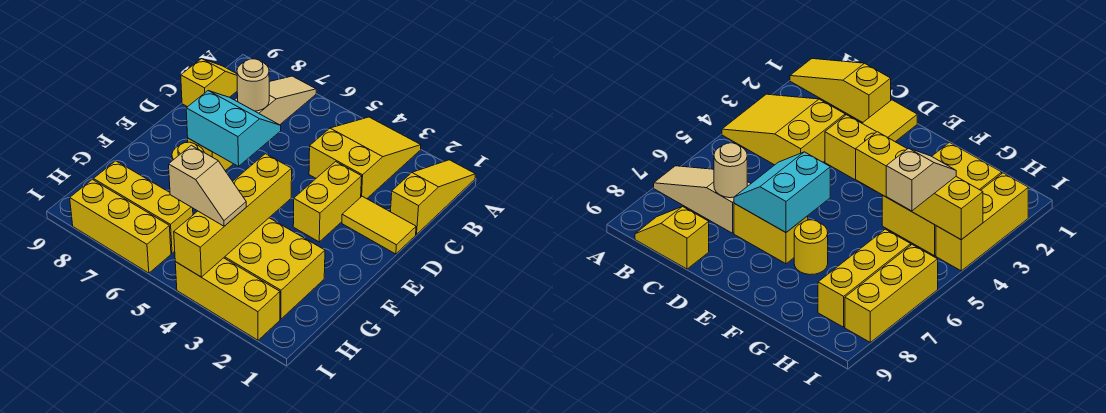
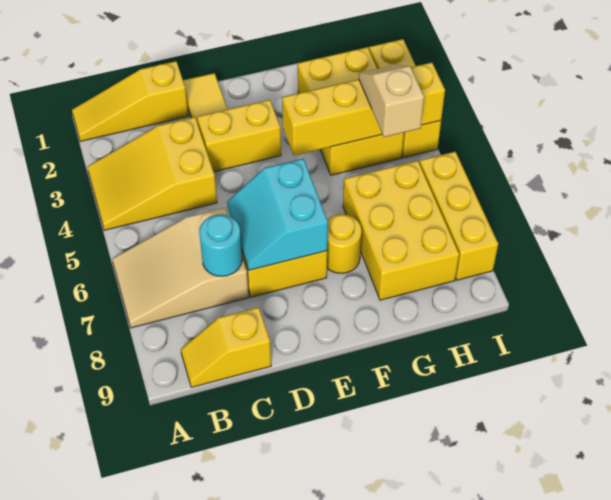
tan 1x3 slope [235,76,316,125] -> tan 2x3 slope [112,208,249,328]
tan 1x1 round brick [237,59,269,111] -> cyan 1x1 round brick [199,215,242,276]
yellow 1x3 brick [94,161,193,253] -> yellow 2x3 brick [343,161,459,300]

